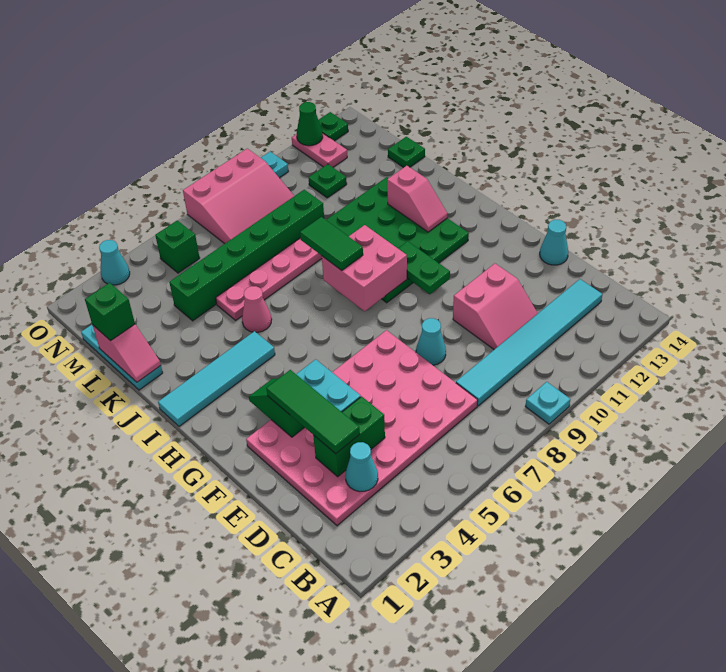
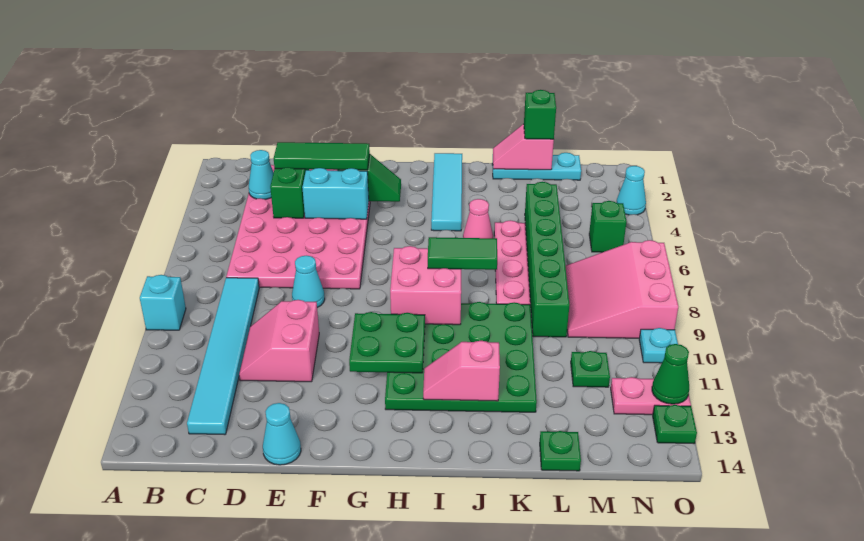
cyan 1x1 plate [525,382,570,424] -> cyan 1x1 brick [140,275,186,330]
green 1x2 plate [398,241,450,294] -> green 2x2 plate [349,312,425,373]

